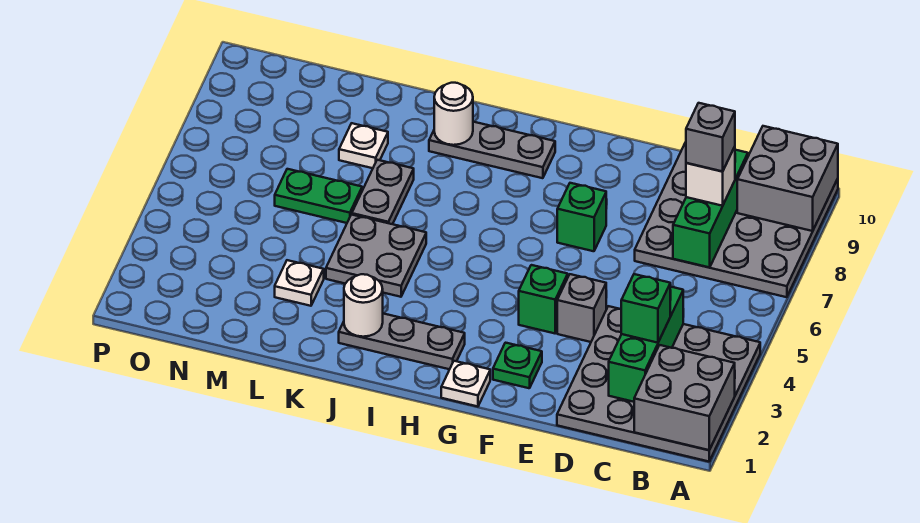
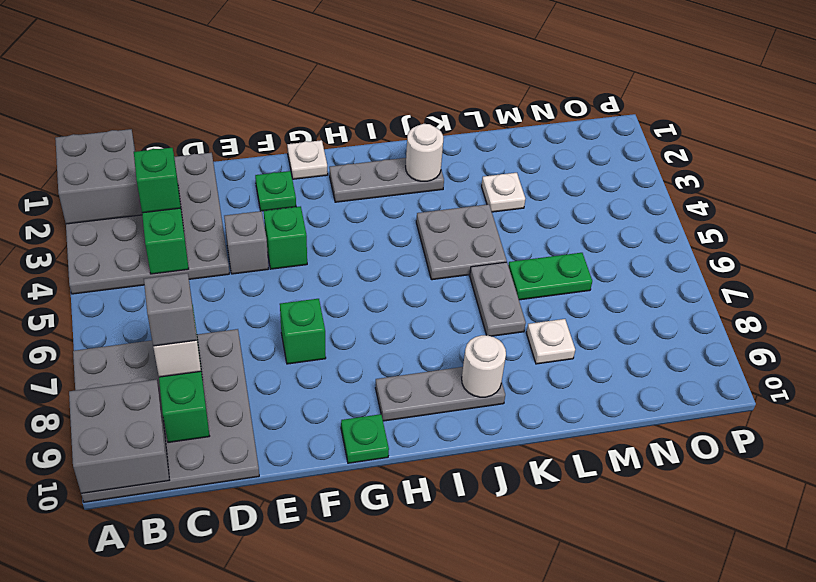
none -> green 1x1 plate [341,414,389,463]

